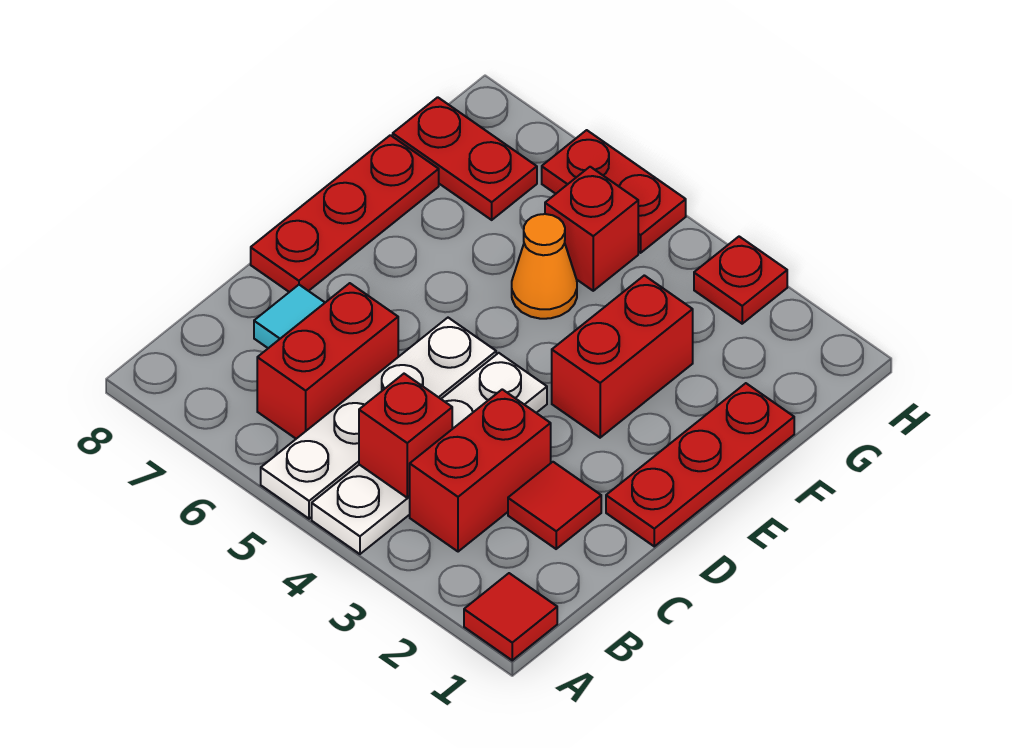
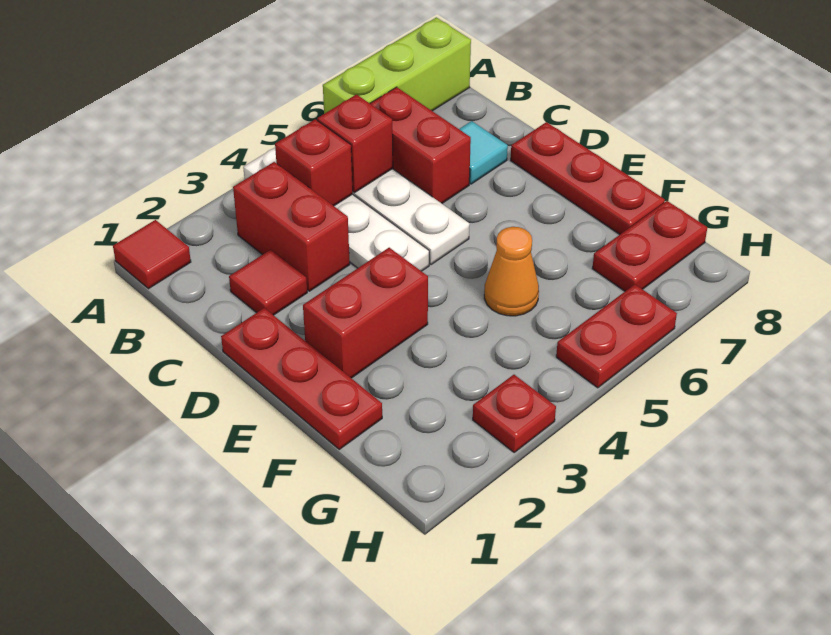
none -> lime 1x3 brick [323,17,471,114]
red 1x2 brick [552,275,693,438] -> red 1x2 brick turned to [303,248,428,378]
red 1x1 brick [545,167,638,291] -> red 1x1 brick moved to [317,95,393,193]

